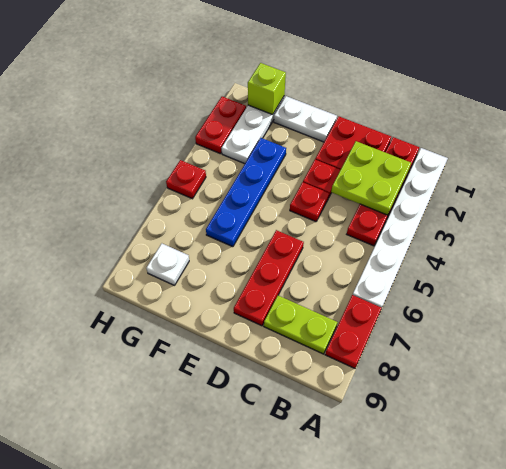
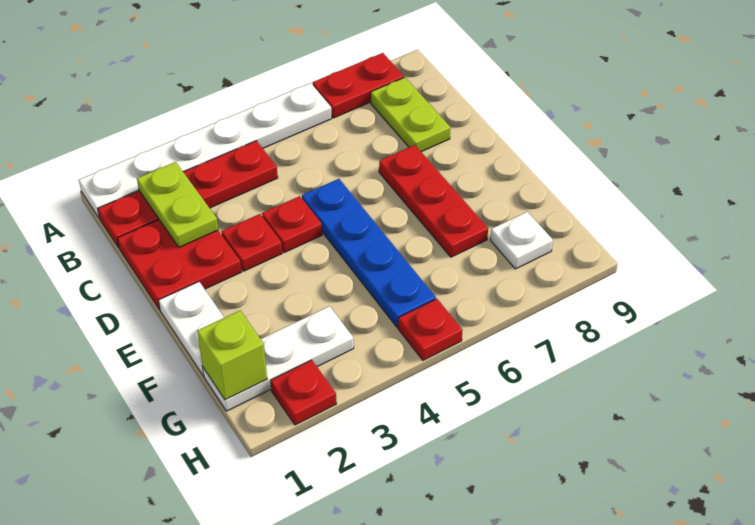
lime 2x2 plate [331,141,411,215] -> lime 1x2 plate [137,162,218,247]
red 1x3 plate [234,230,304,326] -> red 1x3 plate turned to [379,145,488,257]
blue 1x4 plate [206,138,286,247] -> blue 1x4 plate turned to [302,179,436,327]
red 1x2 plate [195,97,246,154] -> red 1x1 plate [271,360,336,425]

